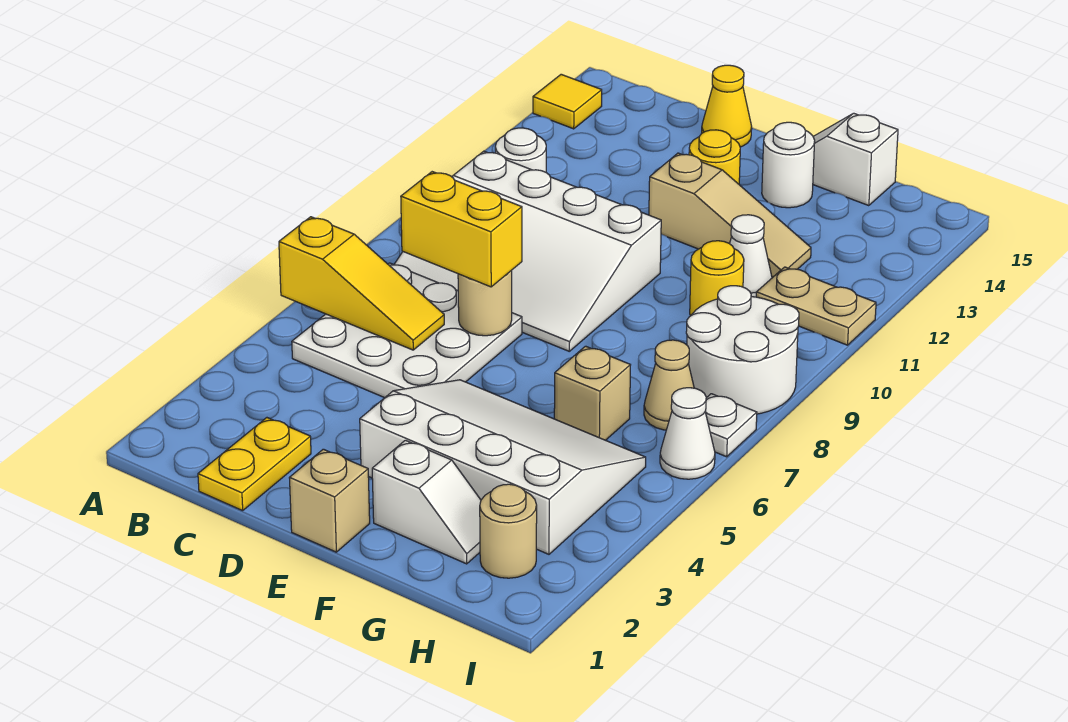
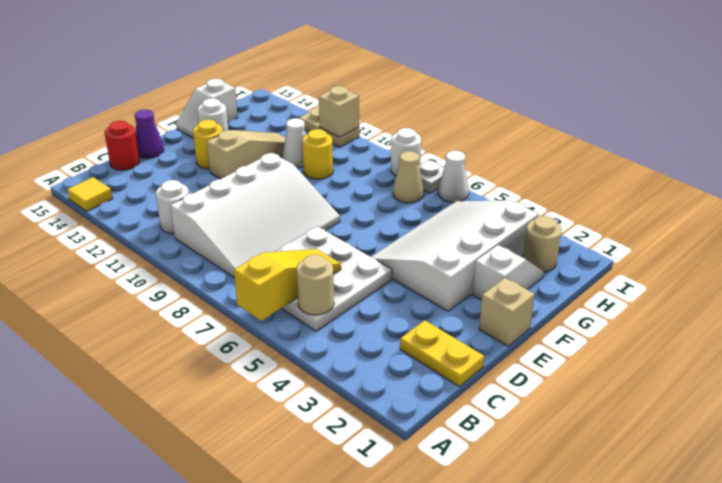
yellow 1x2 brick [401,172,522,287] -> none
none -> red 1x1 round brick [105,121,139,170]
tan 1x1 round brick [458,270,512,336] -> tan 1x1 round brick moved to [297,255,334,315]
yellow 1x1 cone [702,65,752,147] -> purple 1x1 cone [135,110,164,158]
tan 1x1 brick [554,346,630,440] -> tan 1x1 brick moved to [319,86,359,137]
white 2x2 round brick [686,286,799,414] -> white 1x1 round brick [391,128,421,176]
tan 1x2 plate [756,267,876,345] -> tan 1x2 plate turned to [299,108,359,147]

